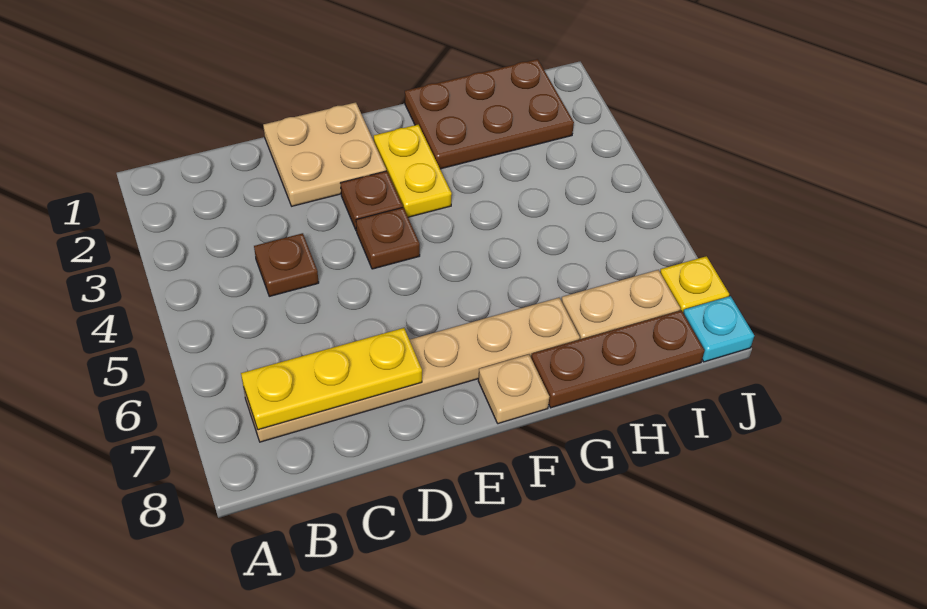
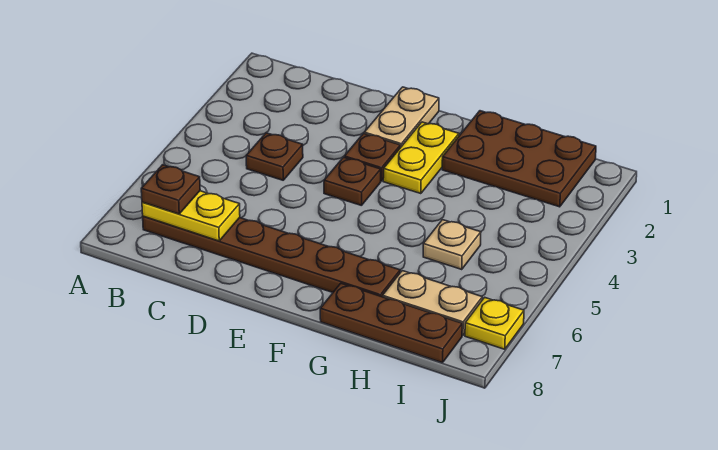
tan 1x6 plate [244,298,580,442] -> brown 1x6 plate [143,216,400,297]
yellow 1x3 plate [241,328,422,430] -> yellow 1x2 plate [142,191,240,241]
none -> brown 1x1 plate [141,165,200,214]
tan 2x2 plate [263,102,386,206] -> tan 1x2 plate [364,87,439,148]
tan 1x1 plate [478,354,549,424] -> tan 1x1 plate moved to [423,220,481,269]
cyan 1x1 plate [683,296,754,362] -> none

